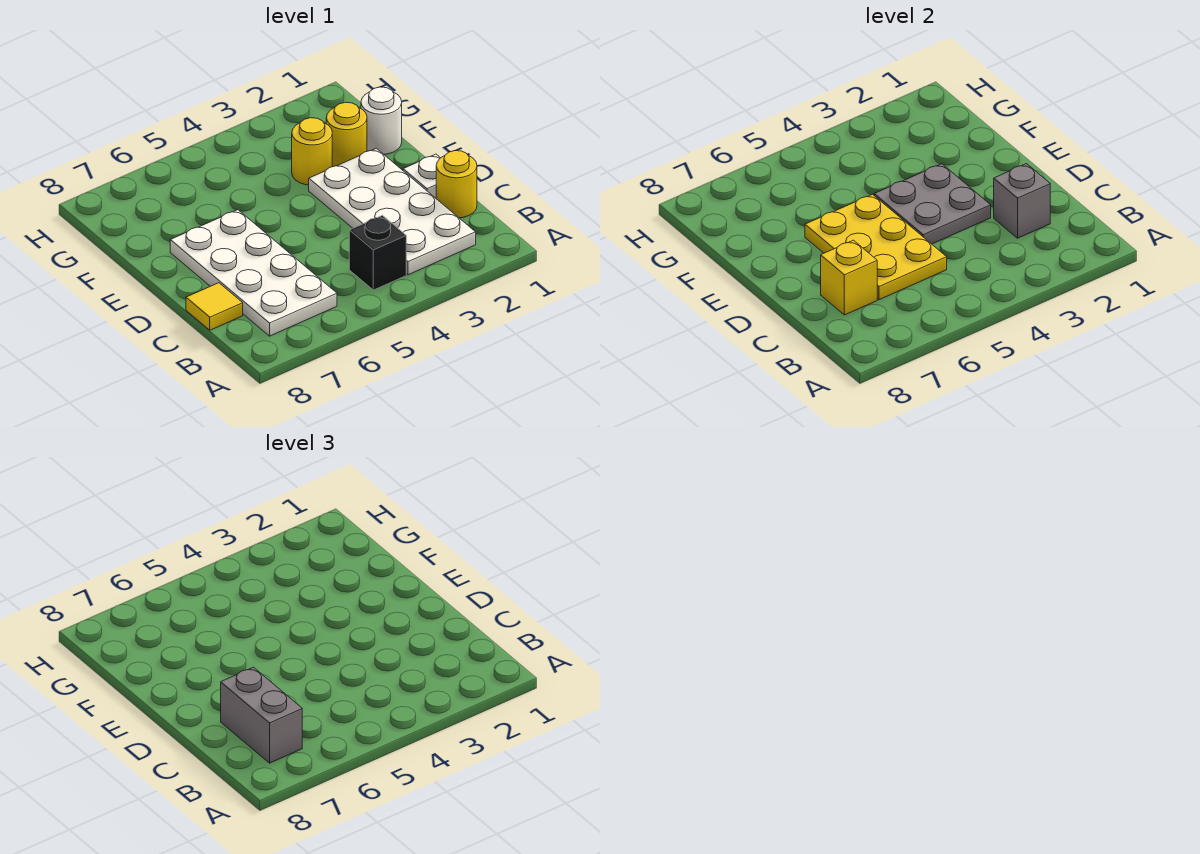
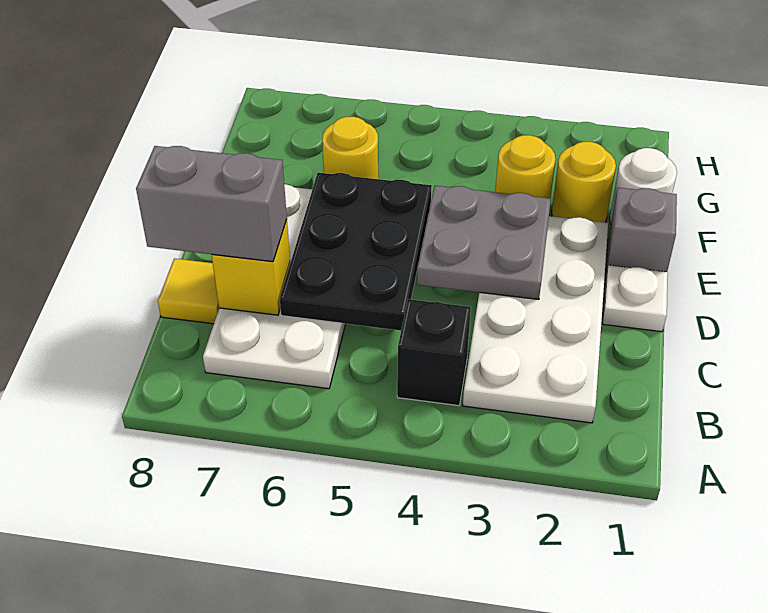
grey 1x2 brick [221,667,302,763] -> grey 1x2 brick turned to [136,146,287,262]
yellow 1x1 round brick [436,151,477,218] -> yellow 1x1 round brick moved to [322,117,378,179]
grey 1x1 brick [994,164,1050,238] -> grey 1x1 brick moved to [606,188,677,275]
yellow 2x3 plate [805,194,947,300] -> black 2x3 plate [280,173,432,330]

